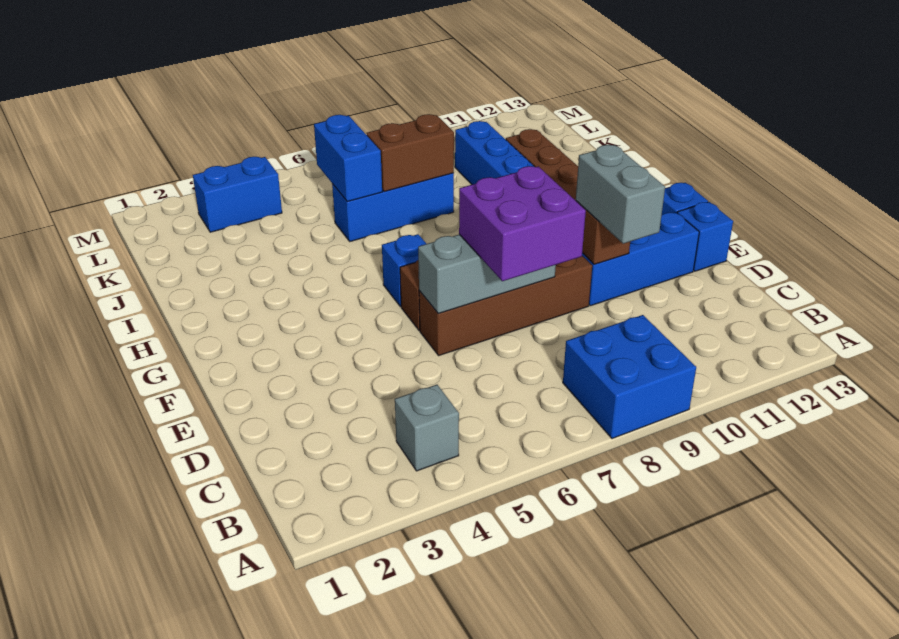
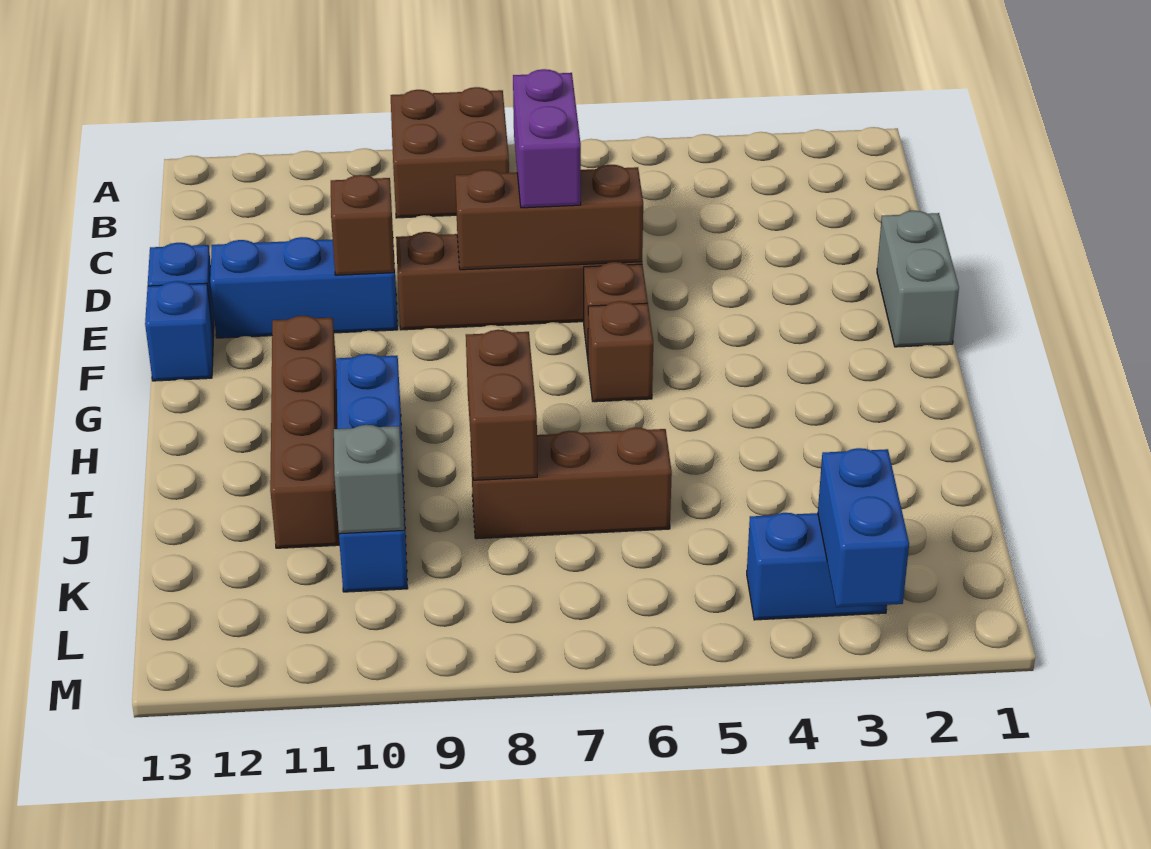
blue 2x2 brick [563,315,696,439] -> brown 2x2 brick [391,87,509,218]
grey 1x1 brick [395,385,459,471] -> grey 1x1 brick moved to [334,425,404,534]
purple 2x2 brick [459,166,586,281] -> purple 1x2 brick [513,69,581,208]
grey 1x2 brick [576,145,665,244] -> grey 1x2 brick moved to [877,211,959,347]
grey 1x3 brick [418,235,556,313] -> brown 1x3 brick [455,165,643,270]
blue 1x1 brick [382,234,426,307] -> brown 1x1 brick [588,301,653,402]
blue 1x3 brick [332,173,454,241] -> brown 1x3 brick [471,428,672,539]
blue 1x2 brick [314,115,382,202] -> blue 1x2 brick moved to [818,448,909,607]
brown 1x2 brick [367,114,454,192] -> brown 1x2 brick turned to [466,330,537,480]

